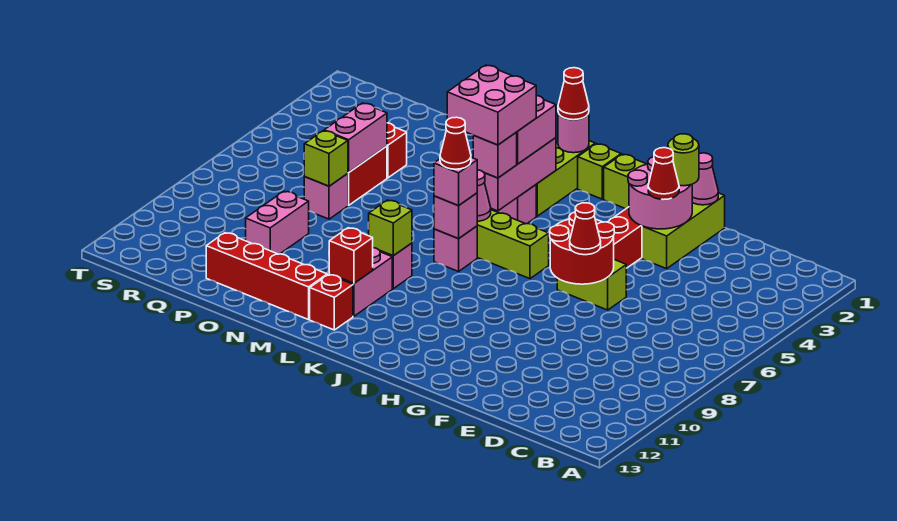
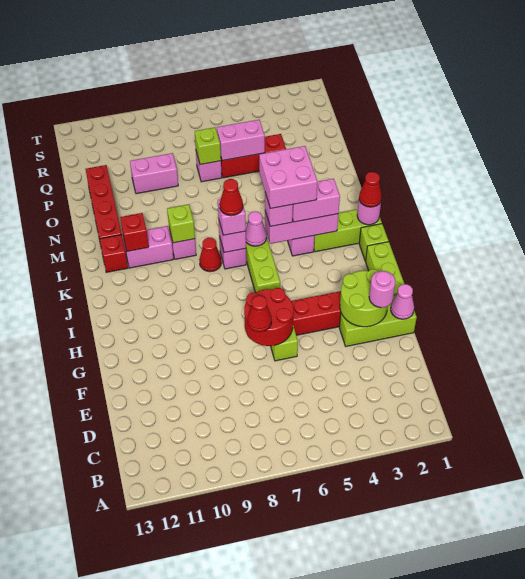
pink 2x2 round brick [628,157,692,229] -> lime 2x2 round brick [340,269,388,327]
lime 1x1 round brick [668,134,699,186] -> pink 1x1 round brick [369,271,396,308]
red 1x1 cone [648,148,679,200] -> red 1x1 cone moved to [199,238,221,272]

